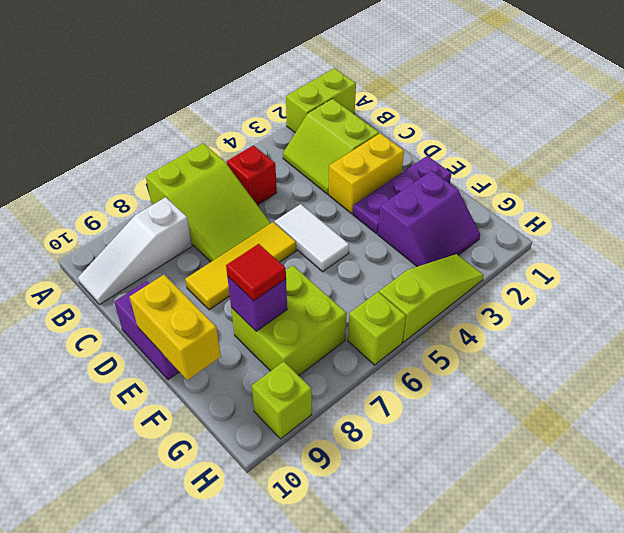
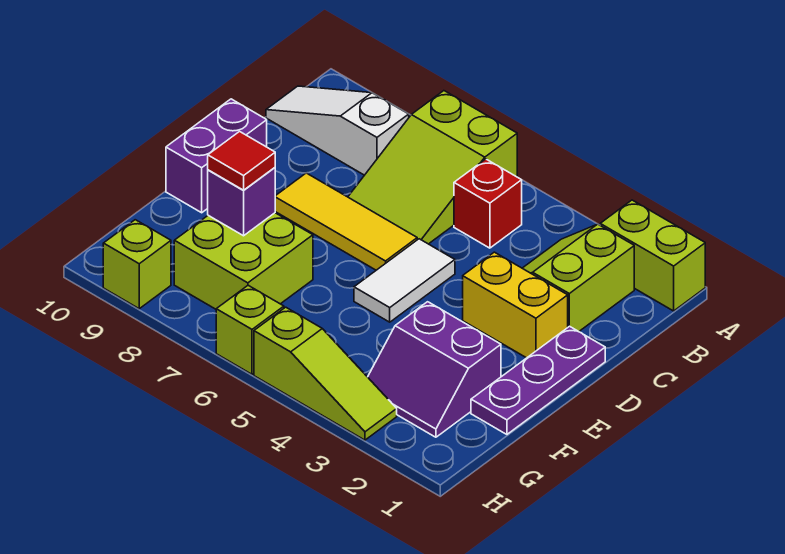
purple 1x3 plate [353,156,452,234] -> purple 1x3 plate turned to [471,326,605,434]
yellow 1x2 brick [130,275,221,380] -> none

